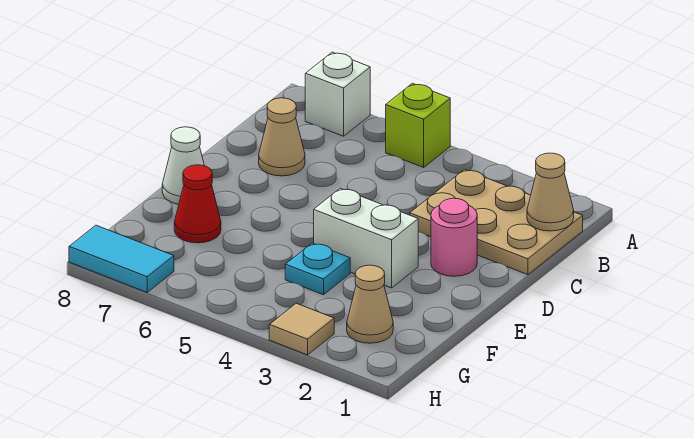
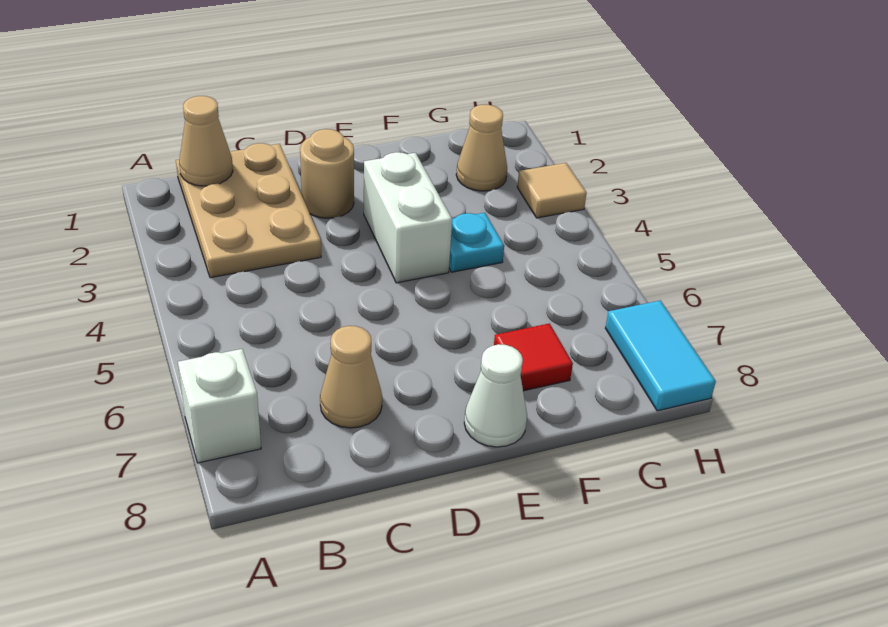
lime 1x1 brick [386,83,450,167] -> none
pink 1x1 round brick [431,198,477,276] -> tan 1x1 round brick [300,129,354,218]
red 1x1 cone [174,165,221,243] -> red 1x1 tile [494,323,573,391]

